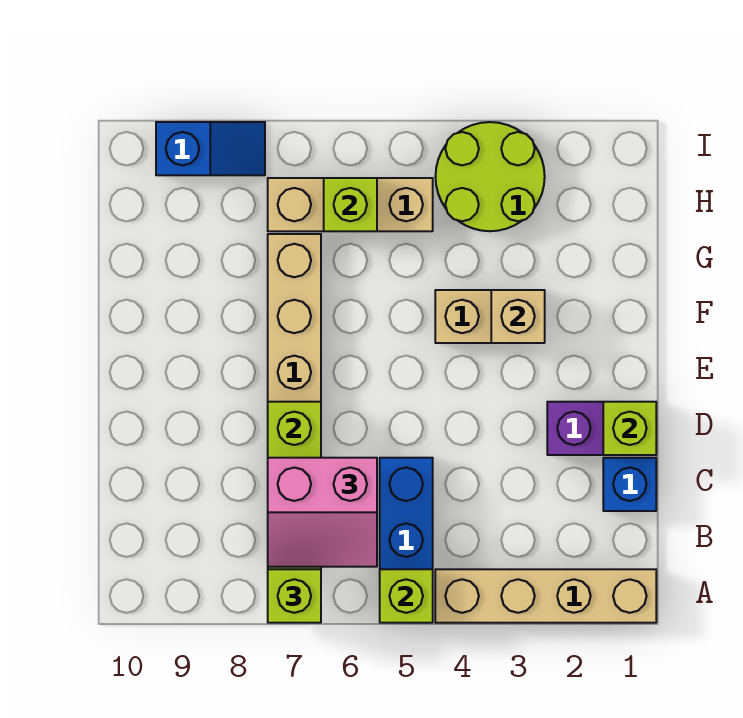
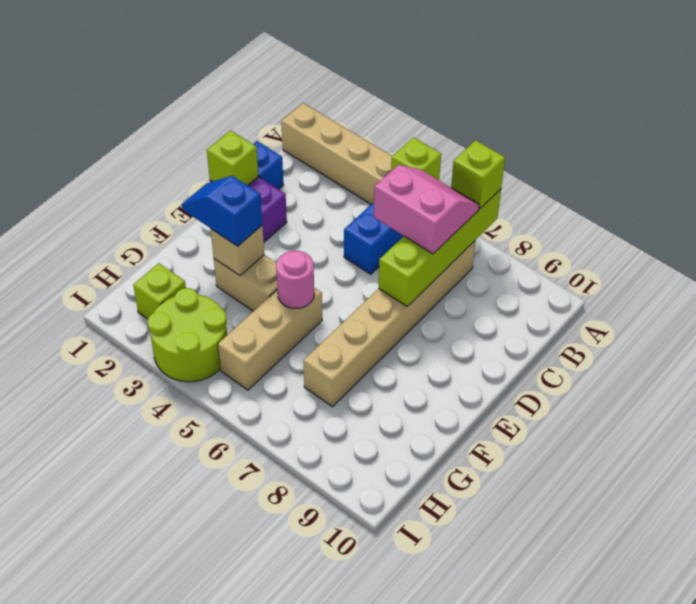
none -> pink 1x1 round brick [276,251,314,309]
tan 1x3 brick [268,178,433,231] -> tan 1x3 brick turned to [218,288,322,390]
lime 1x1 brick [324,178,377,231] -> lime 1x1 brick moved to [133,263,186,319]
blue 1x2 slope [156,122,265,175] -> blue 1x2 slope moved to [182,176,262,246]

